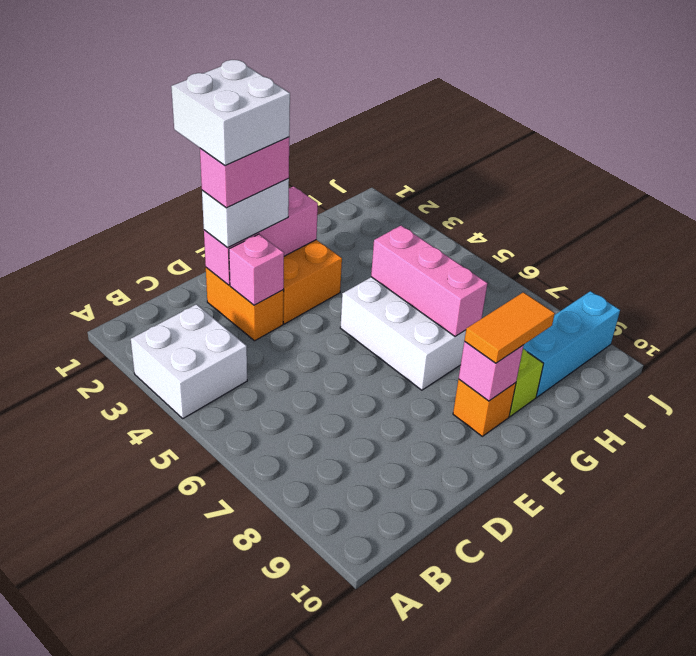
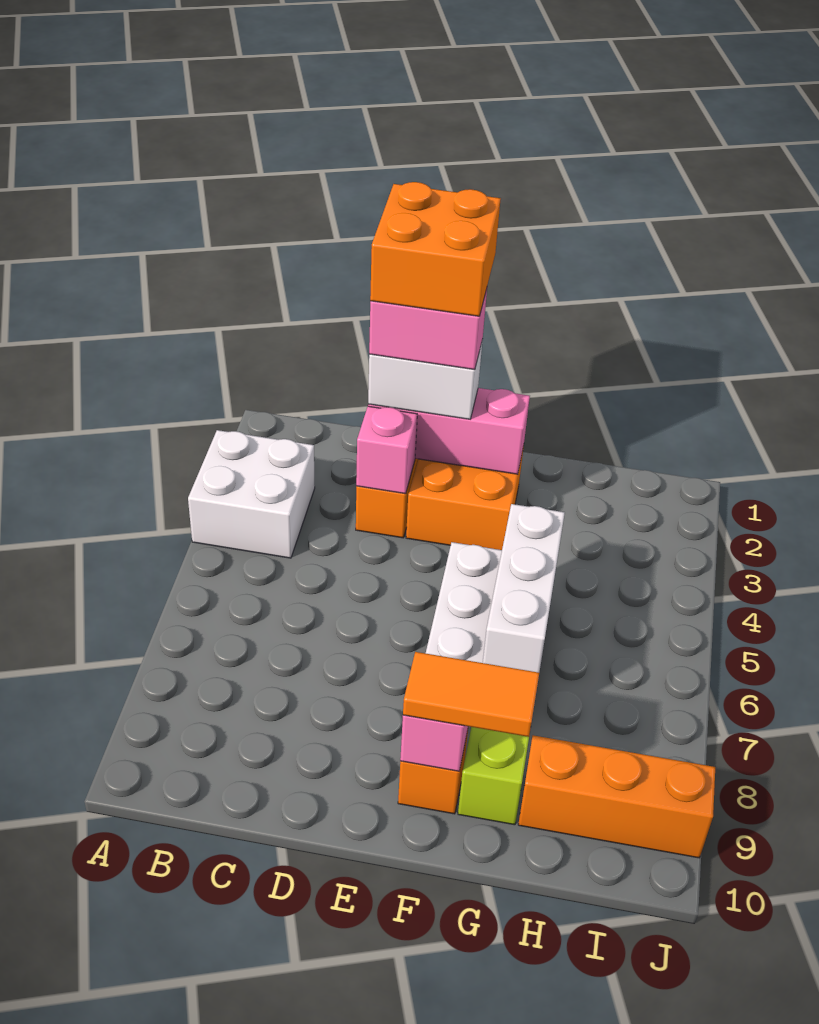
white 2x2 brick [171,60,290,165] -> orange 2x2 brick [370,182,501,316]
pink 1x3 brick [371,226,488,337] -> white 1x3 brick [483,504,565,673]
cyan 1x3 brick [523,291,620,397] -> orange 1x3 brick [518,735,715,858]

